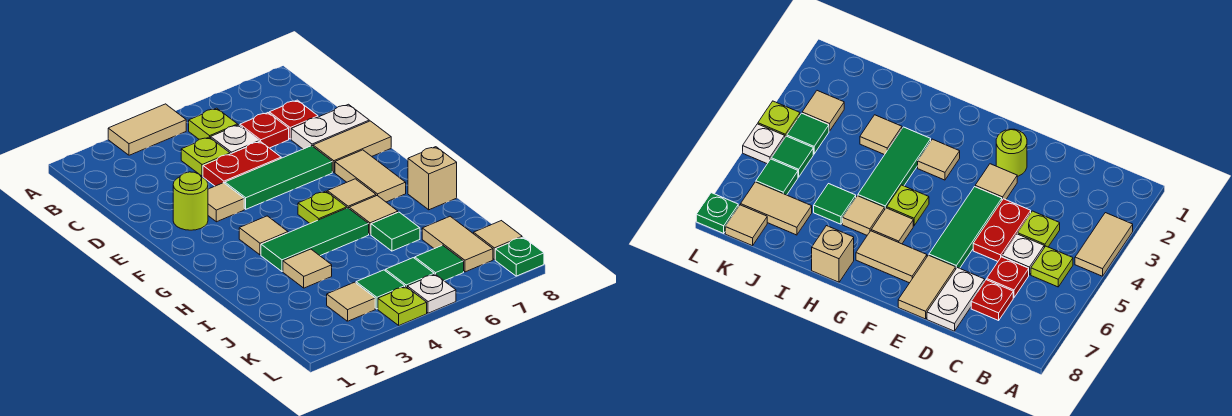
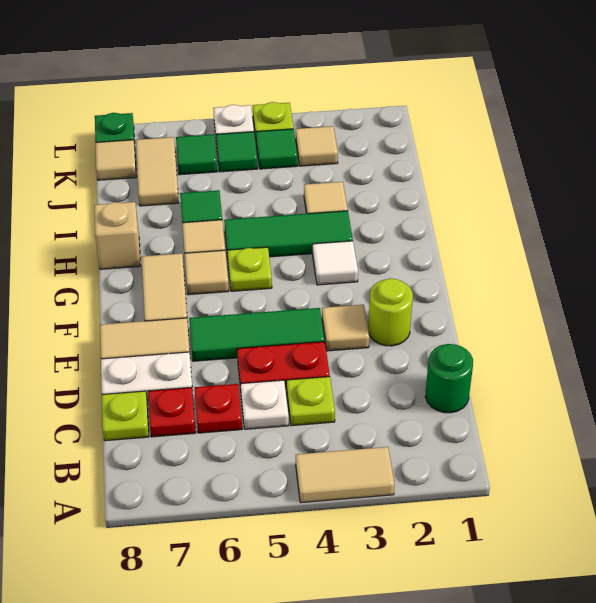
lime 1x1 plate [189,108,238,139] -> lime 1x1 plate moved to [102,391,149,441]
none -> green 1x1 round brick [425,344,473,413]
tan 1x1 tile [239,216,288,255] -> white 1x1 tile [313,241,358,285]

